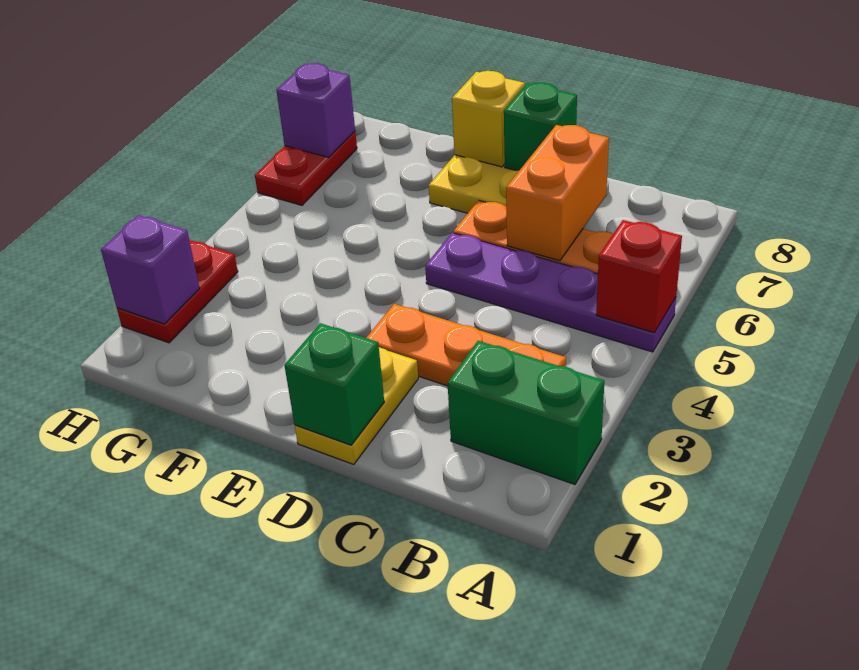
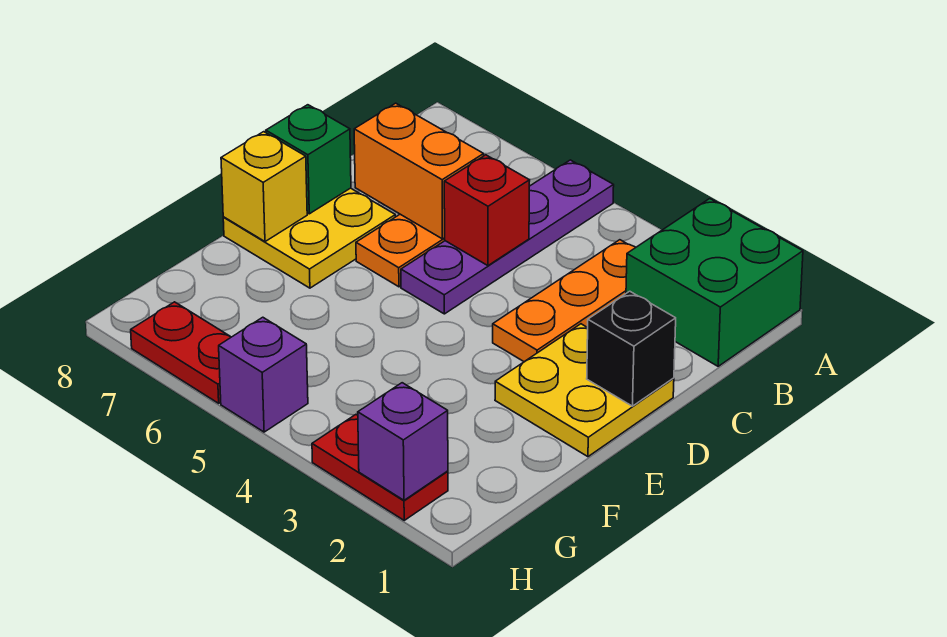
green 1x2 brick [448,341,604,484] -> green 2x2 brick [626,199,803,366]
red 1x1 brick [596,220,682,332] -> red 1x1 brick moved to [444,155,530,266]
yellow 1x2 plate [295,347,418,464] -> yellow 2x2 plate [495,324,674,457]
green 1x1 brick [284,323,384,445] -> black 1x1 brick [587,291,676,406]
purple 1x1 brick [276,63,355,157] -> purple 1x1 brick moved to [219,317,308,432]

